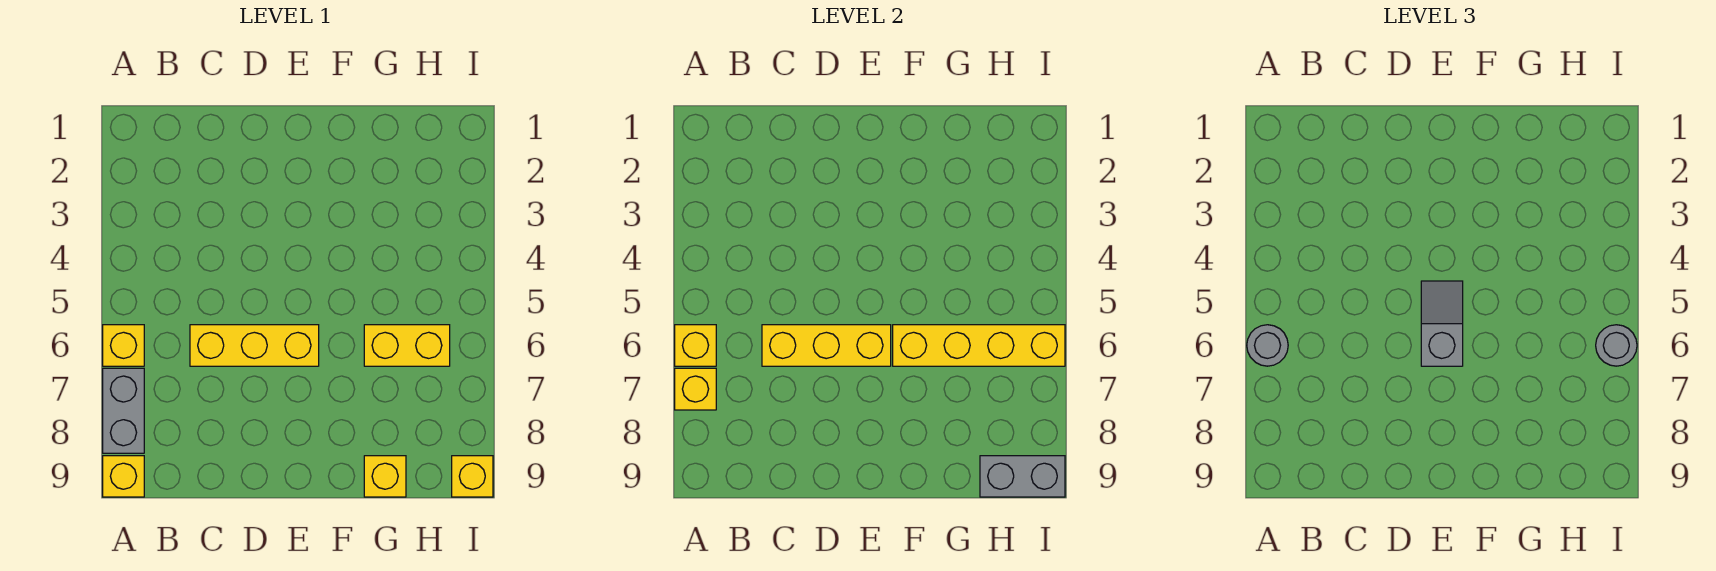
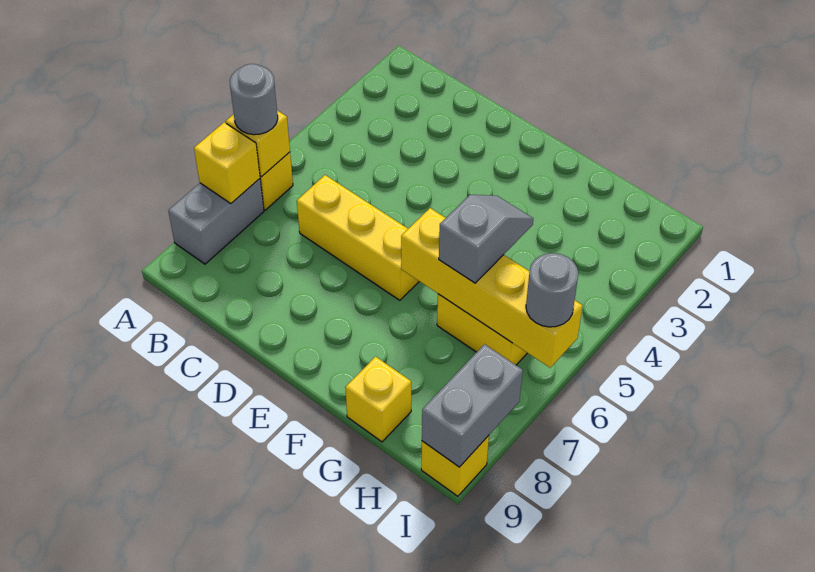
yellow 1x1 brick [103,456,144,497] -> none
yellow 1x3 brick [762,325,891,366] -> none
grey 1x2 slope [1421,281,1463,366] -> grey 1x2 slope moved to [439,195,533,283]
grey 1x2 brick [980,456,1065,497] -> grey 1x2 brick turned to [422,344,523,467]

